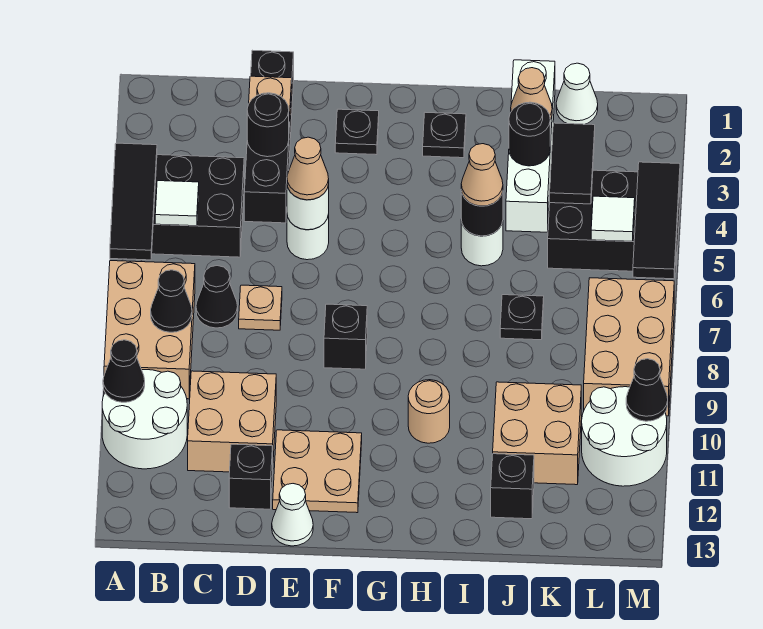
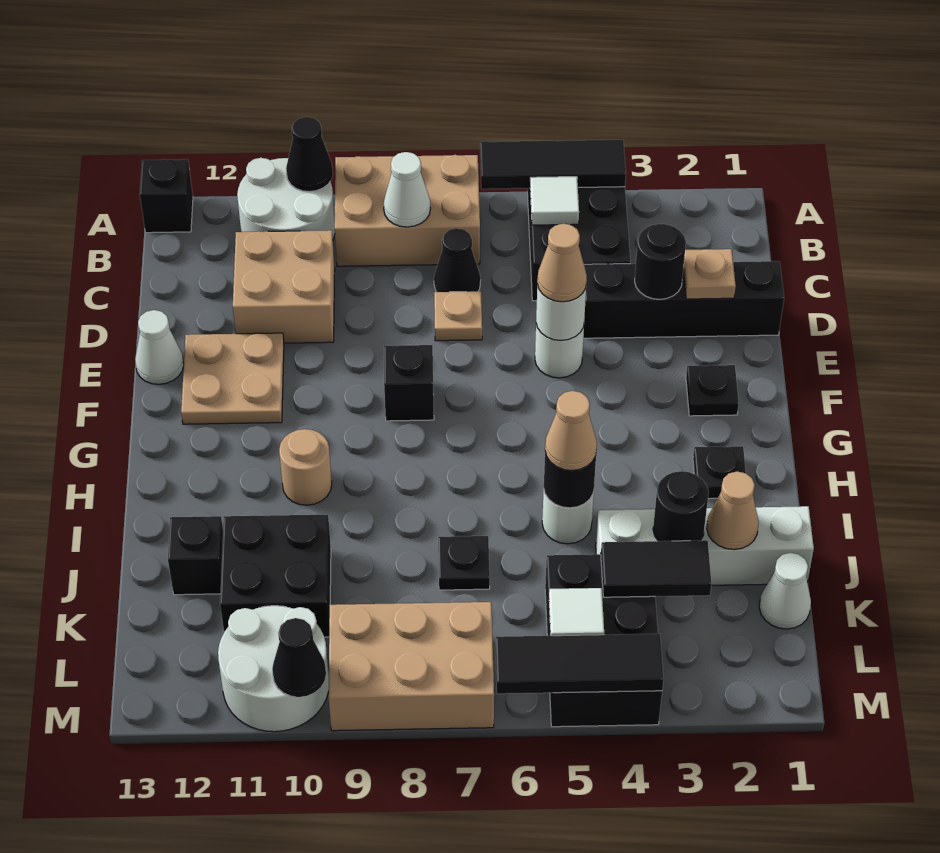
black 1x1 cone [151,270,192,332] -> white 1x1 cone [384,152,431,227]
black 1x1 brick [229,444,273,509] -> black 1x1 brick moved to [140,159,193,233]
tan 2x2 brick [493,382,581,485] -> black 2x2 brick [220,515,331,637]

